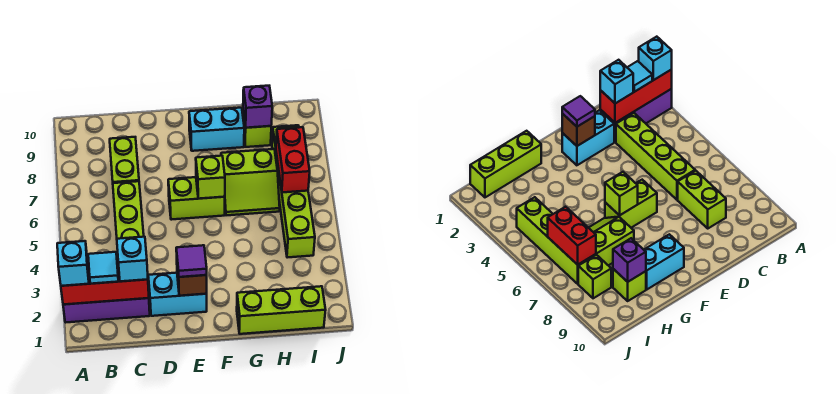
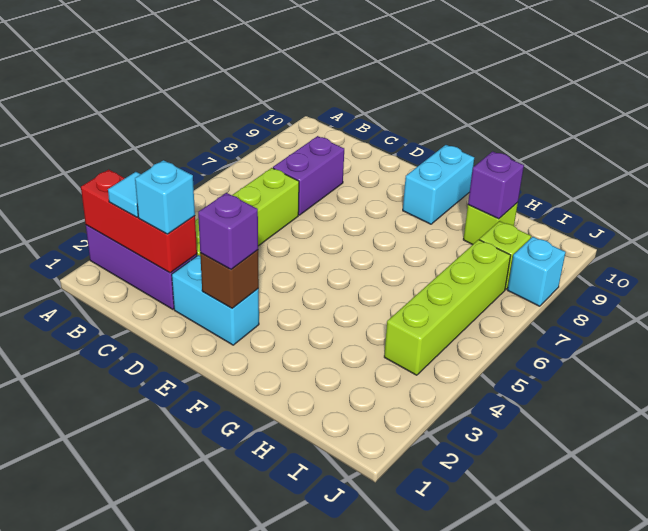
cyan 1x1 brick [57,241,89,286] -> cyan 1x1 brick moved to [508,237,566,306]
lime 1x2 brick [110,137,139,183] -> purple 1x2 brick [273,136,344,215]
purple 1x1 tile [176,245,207,277] -> purple 1x1 brick [198,193,258,269]
lime 1x2 brick [168,177,225,220] -> none
lime 1x1 brick [196,156,225,199] -> none
cyan 1x2 brick [189,108,244,151] -> cyan 1x2 brick turned to [403,145,474,224]
lime 1x3 brick [237,286,326,334] -> none
lime 2x2 slope [221,149,280,215] -> none
red 1x2 brick [276,127,310,192] -> none

